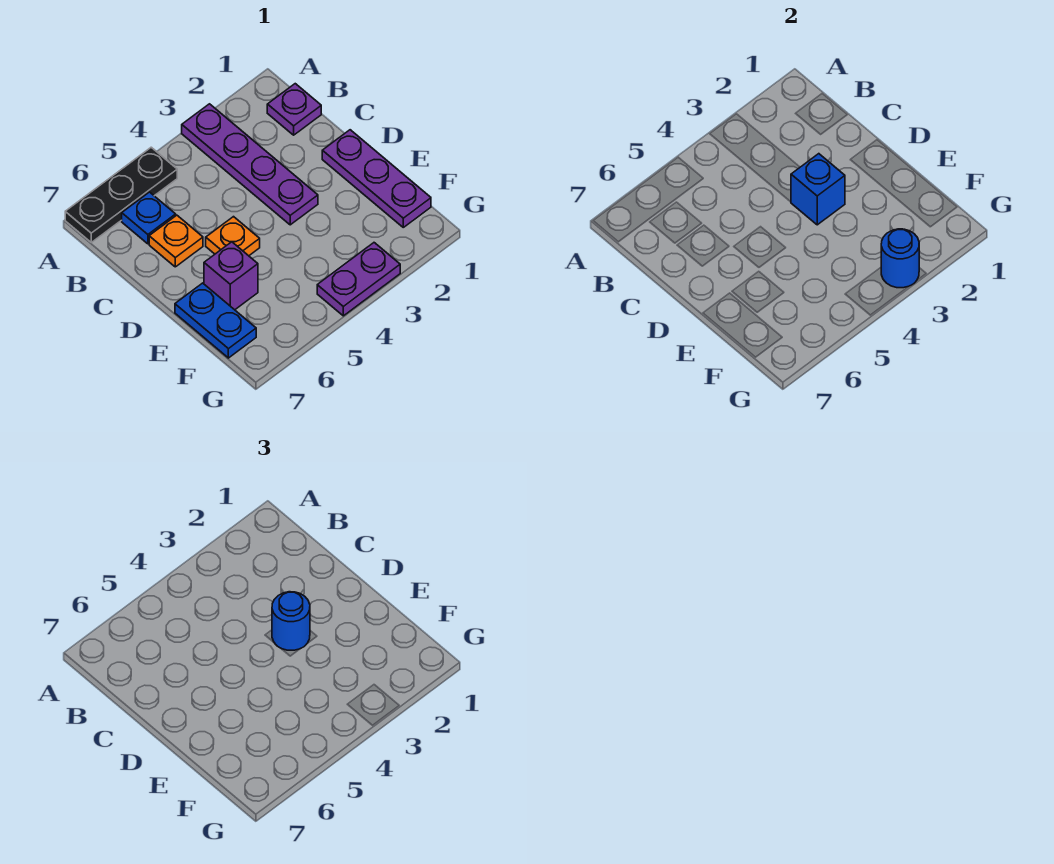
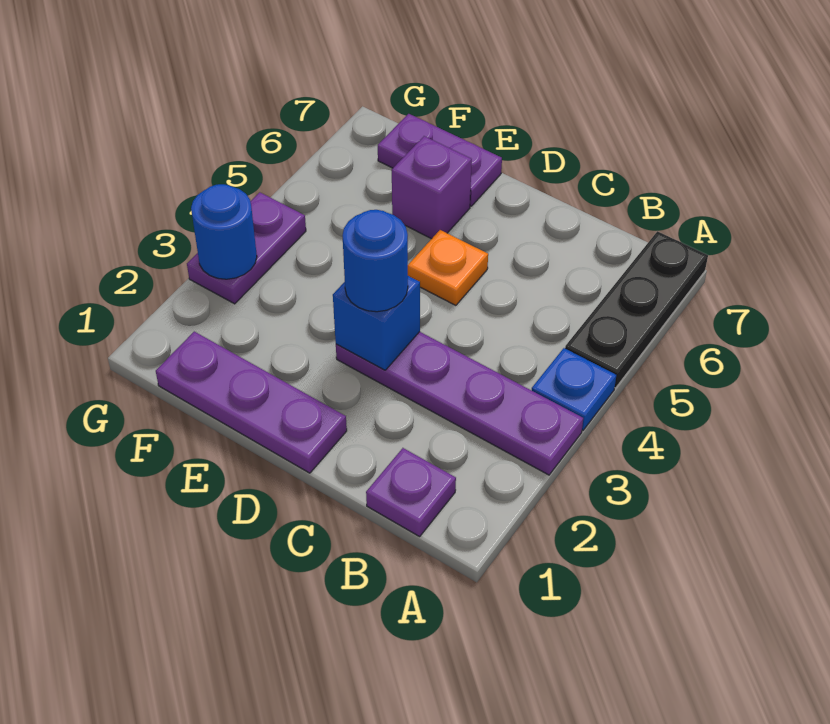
blue 1x1 plate [122,192,176,244] -> blue 1x1 plate moved to [532,348,616,430]
orange 1x1 plate [149,215,203,267] -> none
blue 1x2 plate [175,283,256,358] -> purple 1x2 plate [378,114,502,206]

